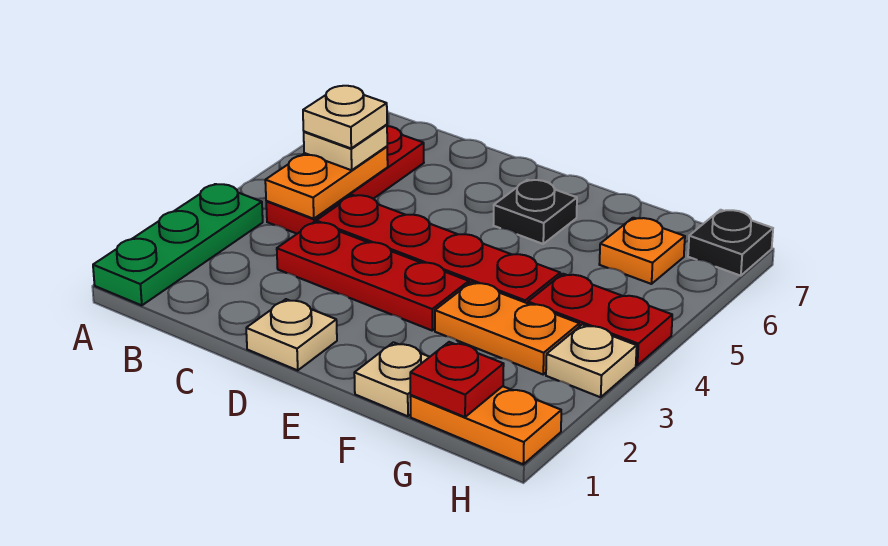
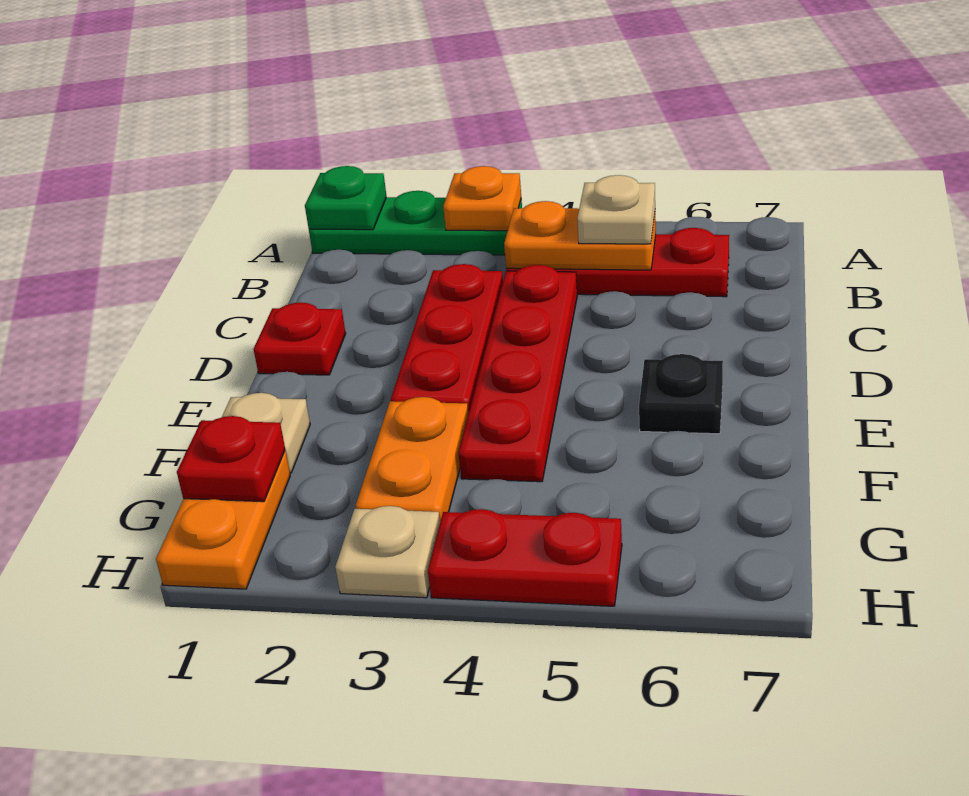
none -> green 1x1 plate [305,166,387,230]
tan 1x1 plate [303,86,387,148] -> none
tan 1x1 plate [246,299,337,370] -> red 1x1 plate [254,303,346,375]
red 1x2 plate [528,274,672,365] -> red 1x2 plate turned to [428,509,622,606]
orange 1x1 plate [599,218,685,284] -> orange 1x1 plate moved to [443,166,521,231]
black 1x1 plate [688,210,773,276] -> none

